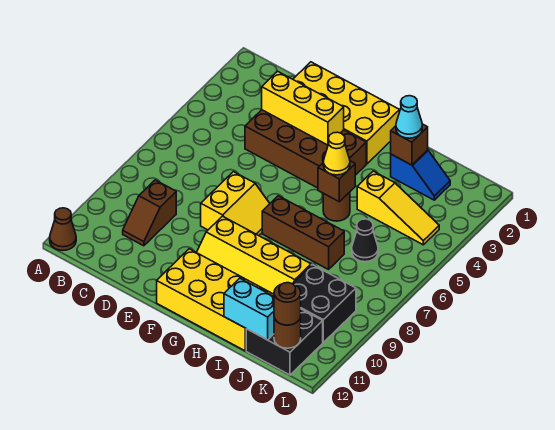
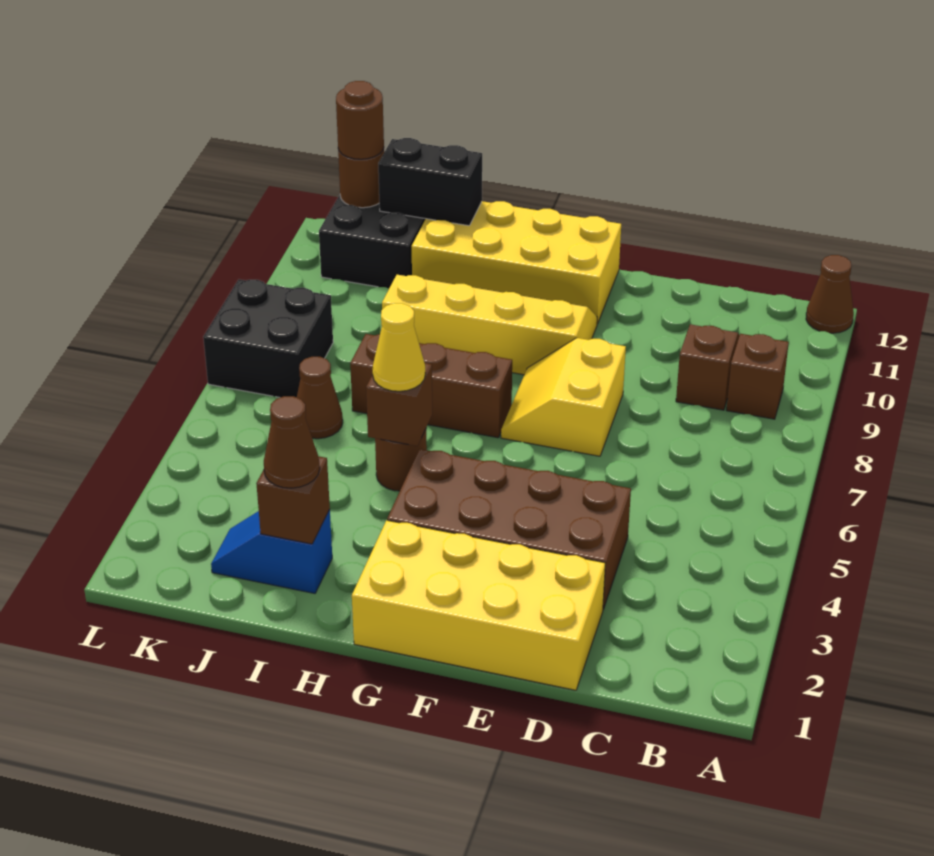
none -> brown 1x1 brick [726,334,789,419]
yellow 1x3 brick [262,71,344,145] -> none
cyan 1x1 cone [396,96,422,138] -> brown 1x1 cone [264,396,320,488]
yellow 1x3 slope [357,171,439,245] -> none
cyan 1x2 brick [224,278,274,340] -> black 1x2 brick [378,138,482,226]
black 1x1 cone [352,219,378,262] -> brown 1x1 cone [297,357,343,439]
black 2x2 brick [293,265,356,342] -> black 2x2 brick moved to [203,279,333,398]

